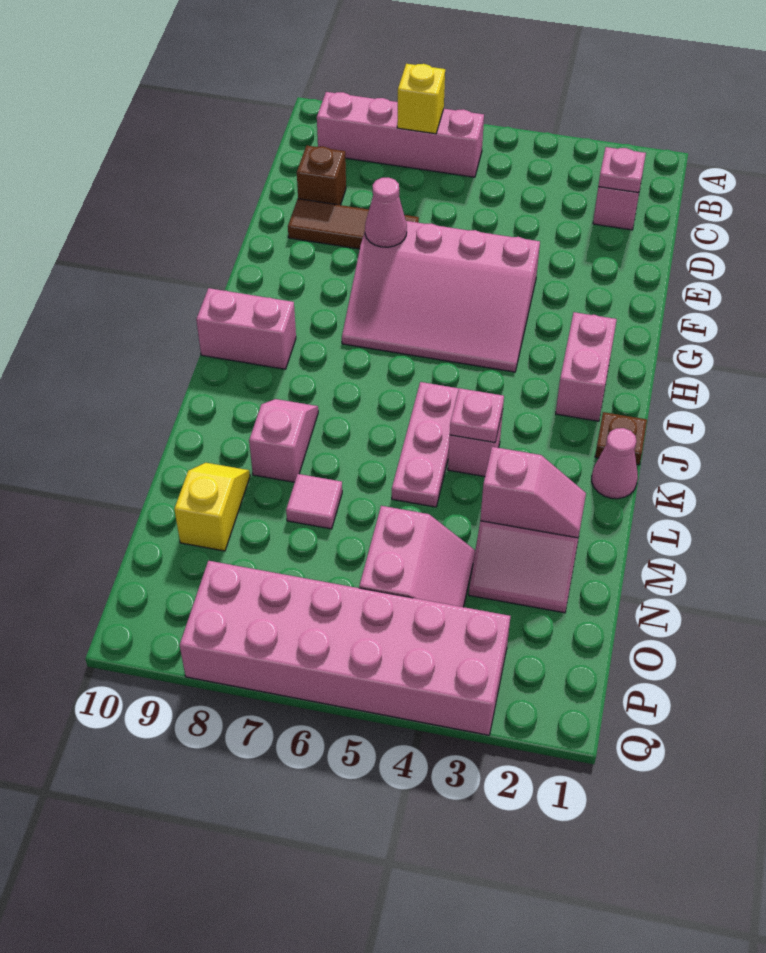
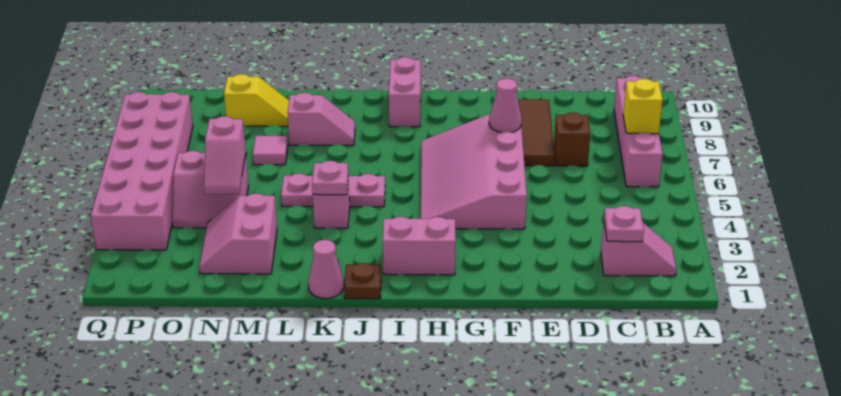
brown 1x1 brick [297,146,346,205] -> brown 1x1 brick moved to [554,113,590,166]
pink 1x2 slope [480,447,586,538] -> pink 1x2 slope moved to [204,116,246,194]

